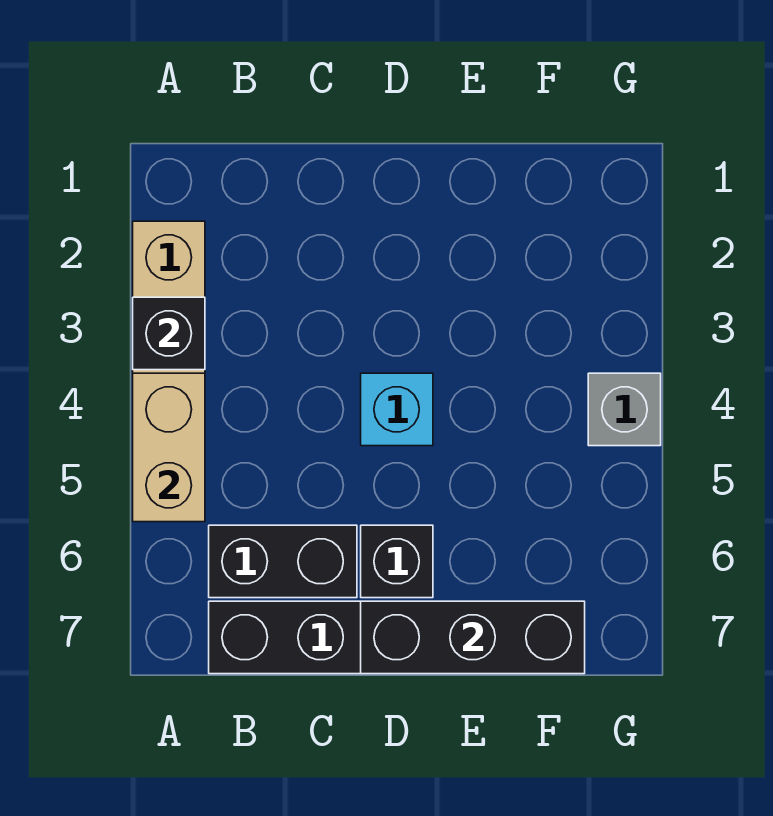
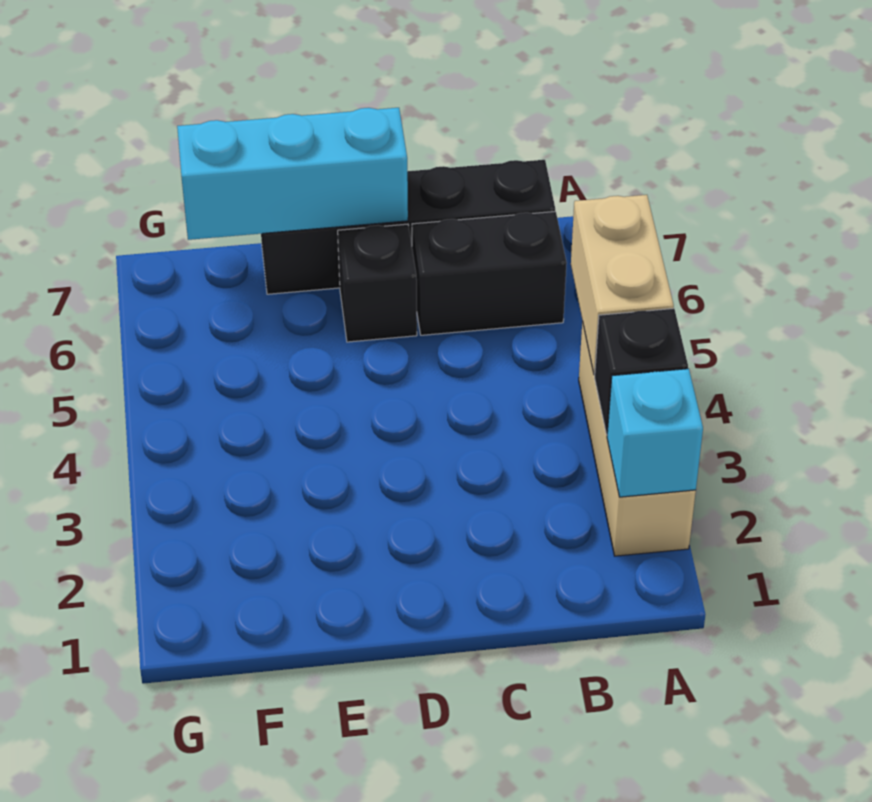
cyan 1x1 brick [361,373,433,446] -> cyan 1x1 brick moved to [607,369,703,497]
black 1x3 brick [361,601,585,674] -> cyan 1x3 brick [177,108,408,240]
grey 1x1 brick [588,373,661,446] -> none

